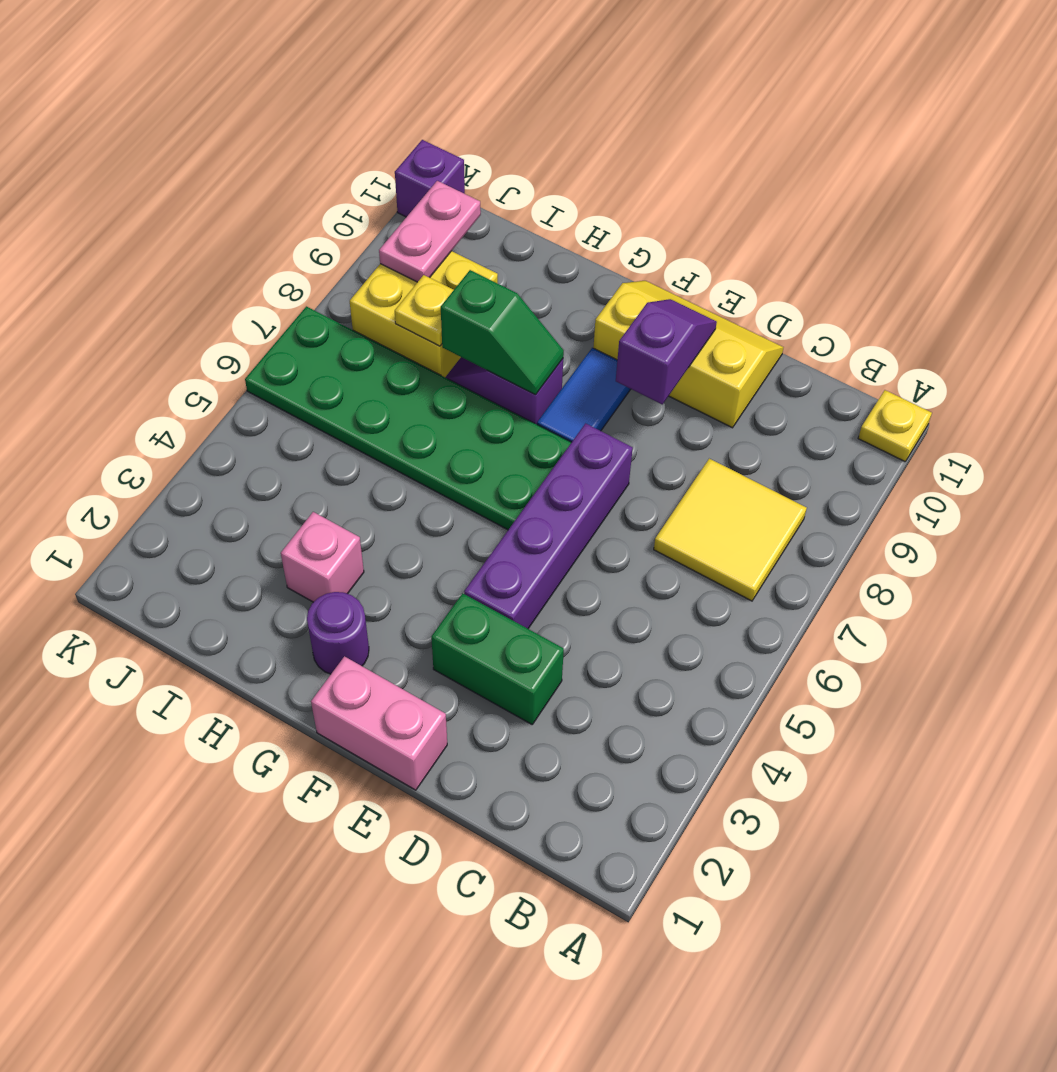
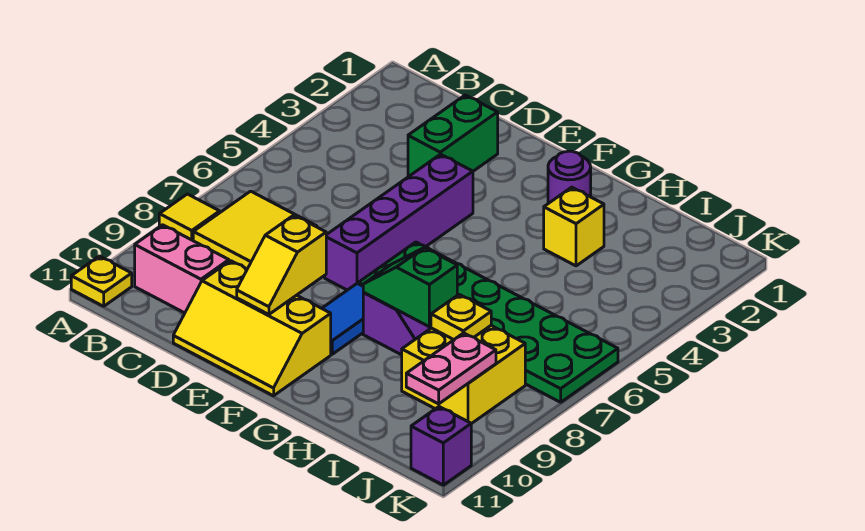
none -> yellow 1x1 tile [159,194,220,240]
green 1x2 brick [431,593,564,724] -> green 1x2 brick turned to [408,95,498,177]
pink 1x2 brick [311,656,447,790] -> pink 1x2 brick moved to [135,225,229,313]
purple 1x2 slope [616,299,717,404] -> yellow 1x2 slope [237,215,326,314]
pink 1x1 brick [281,512,364,602] -> yellow 1x1 brick [544,187,604,266]

